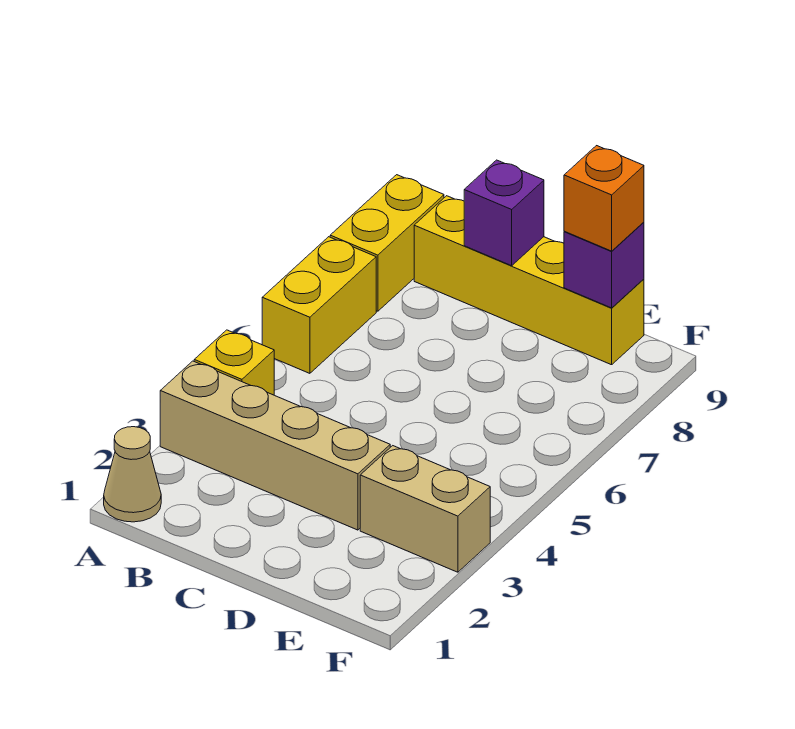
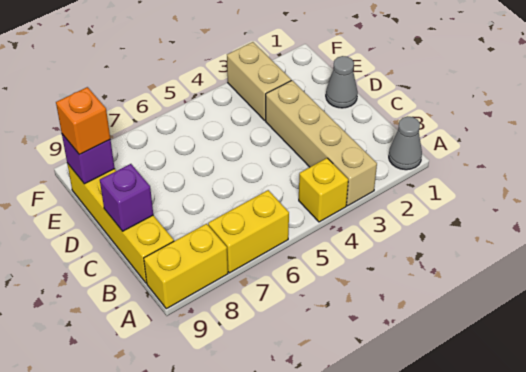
tan 1x1 cone [104,427,161,522] -> grey 1x1 cone [389,116,422,170]
none -> grey 1x1 cone [326,56,358,108]

